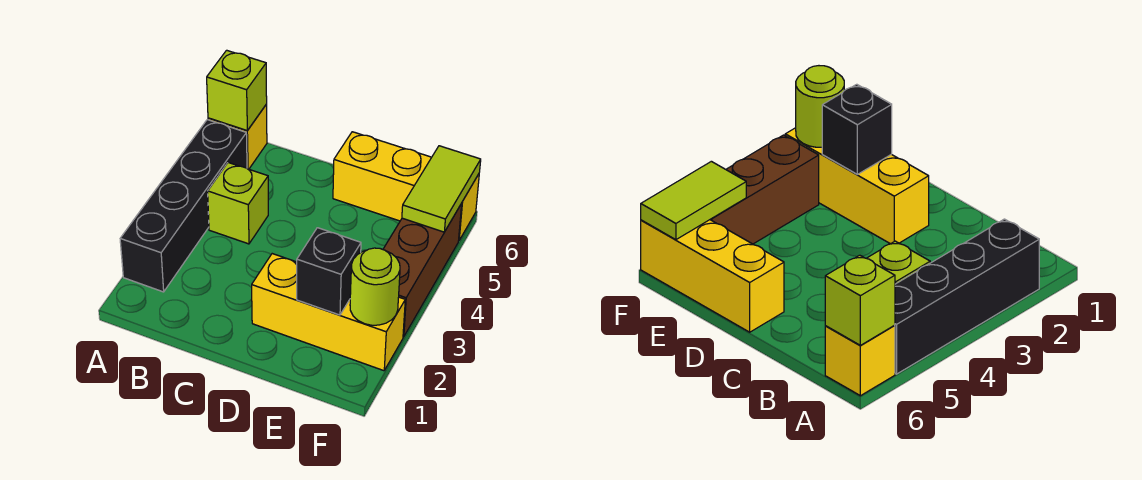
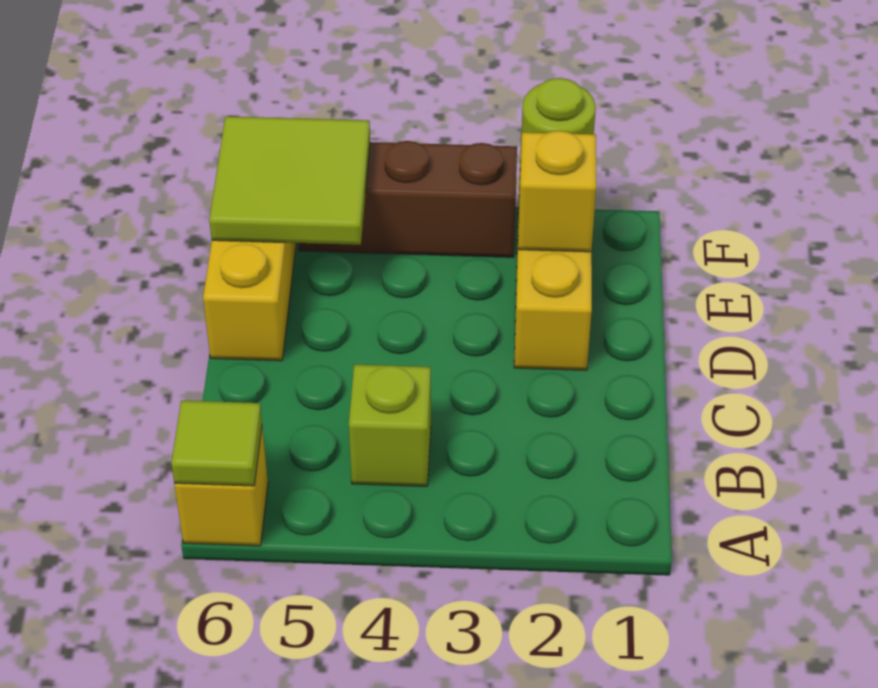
black 1x4 brick [120,120,247,292] -> none
lime 1x1 brick [207,50,267,130] -> lime 1x1 tile [171,401,262,486]
black 1x1 brick [297,228,361,315] -> yellow 1x1 brick [518,131,596,252]
lime 1x2 tile [402,146,481,232] -> lime 2x2 tile [209,116,370,245]

